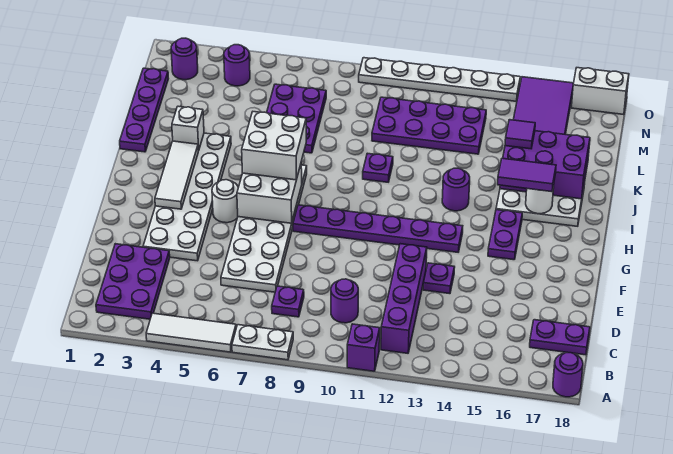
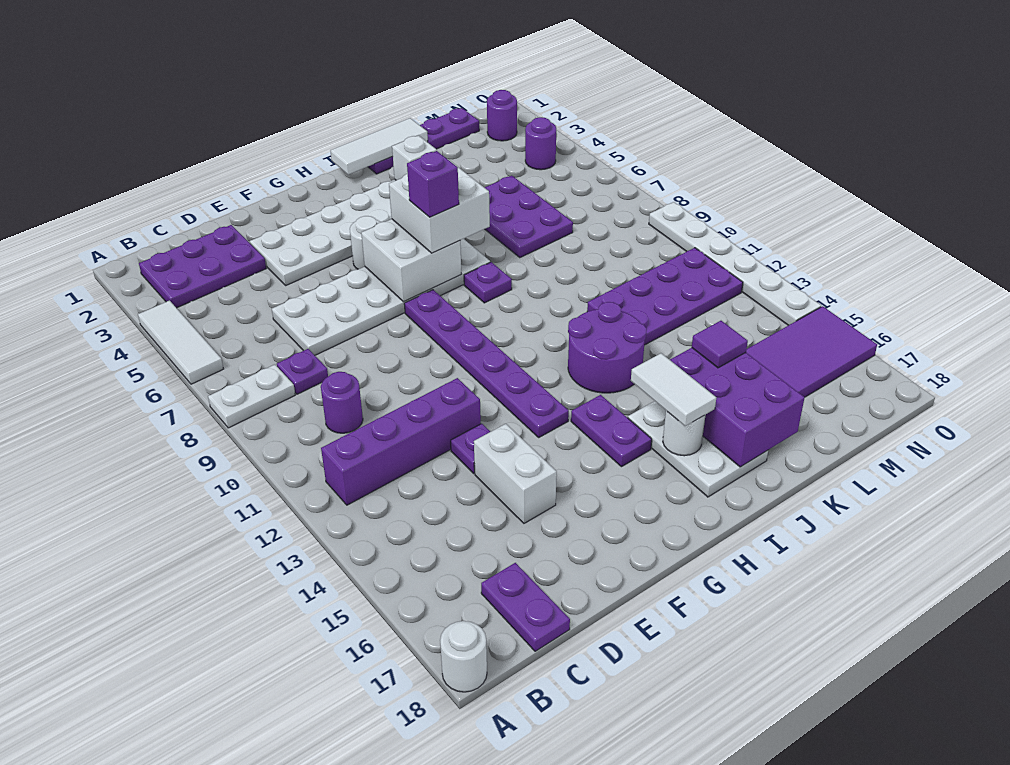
white 1x2 plate [232,325,293,360] -> white 1x2 plate turned to [208,365,295,428]
purple 1x1 brick [347,324,380,371] -> purple 1x1 brick moved to [407,151,459,217]
purple 1x1 round brick [553,353,583,397] -> white 1x1 round brick [440,621,487,692]
white 1x3 tile [155,141,198,209] -> white 1x3 tile moved to [330,118,428,175]
purple 1x2 plate [488,210,522,260] -> purple 1x2 plate turned to [571,395,652,467]
purple 1x1 round brick [442,168,470,211] -> purple 2x2 round brick [568,302,647,393]
purple 1x2 tile [498,158,556,192] -> white 1x2 tile [631,353,716,426]
purple 1x1 plate [363,153,393,182] -> purple 1x1 plate moved to [464,262,512,303]
purple 2x3 plate [267,84,326,153] -> purple 2x3 plate turned to [485,176,573,257]
purple 2x4 plate [372,97,486,154] -> purple 2x4 plate turned to [587,248,743,345]
white 1x2 brick [571,68,629,115] -> white 1x2 brick moved to [474,424,557,523]

